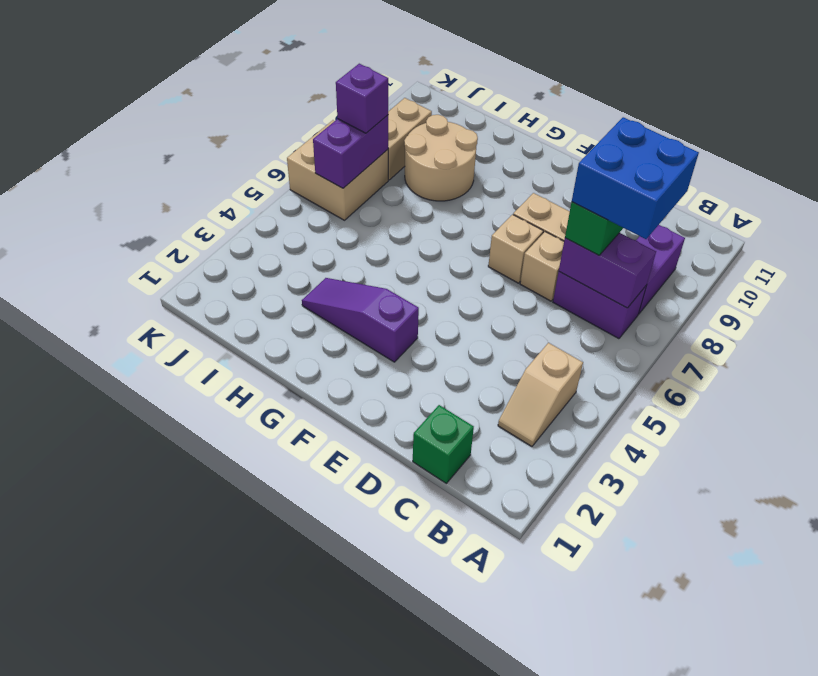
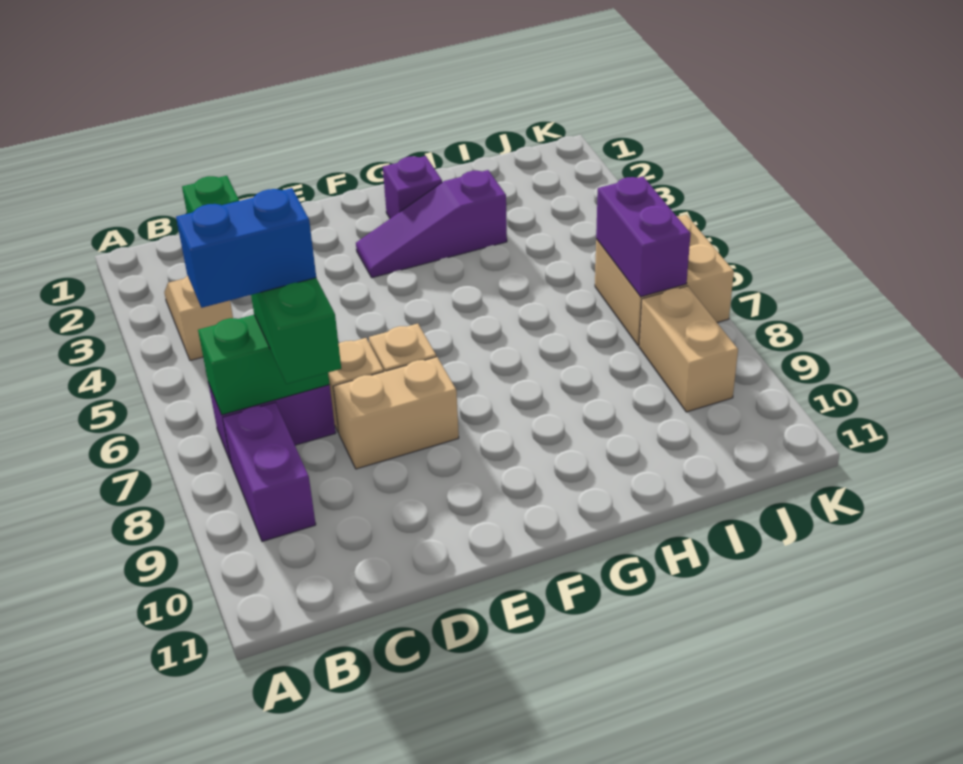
purple 1x2 brick [559,233,656,308] -> green 1x2 brick [198,315,330,415]
blue 2x2 brick [572,117,699,239] -> blue 1x2 brick [176,188,316,308]
purple 1x3 slope [302,278,419,362] -> purple 1x3 slope turned to [356,170,507,278]
tan 2x2 round brick [404,115,478,201] -> none
purple 1x1 brick [336,64,388,133] -> purple 1x1 brick moved to [383,156,442,218]

